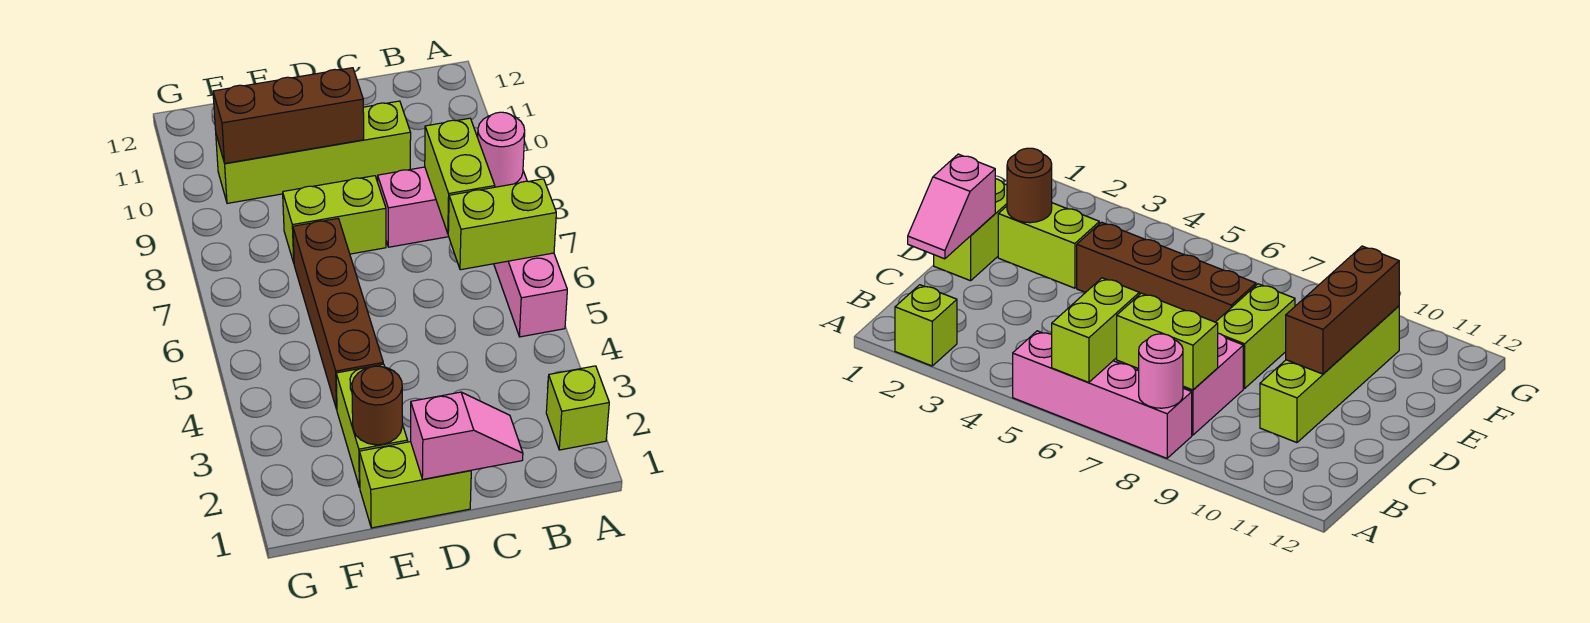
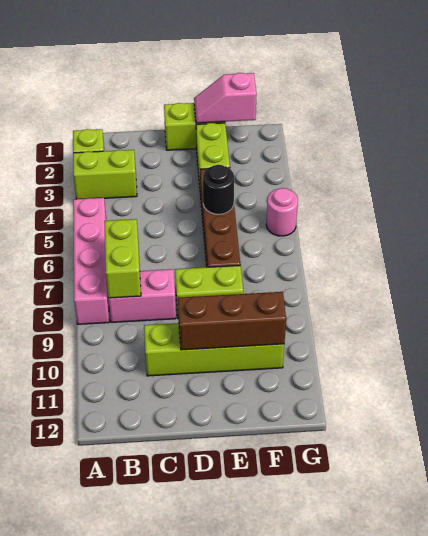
lime 1x2 brick [448,179,556,270] -> lime 1x2 brick moved to [73,150,137,199]
pink 1x1 round brick [478,112,525,187] -> pink 1x1 round brick moved to [266,188,298,236]
pink 1x2 slope [411,392,523,479] -> pink 1x2 slope moved to [194,73,257,123]
brown 1x1 round brick [352,366,402,445] -> none
none -> black 1x1 round brick [203,165,234,214]

